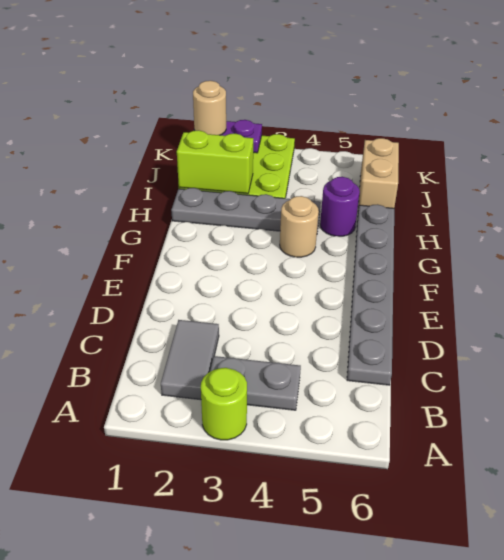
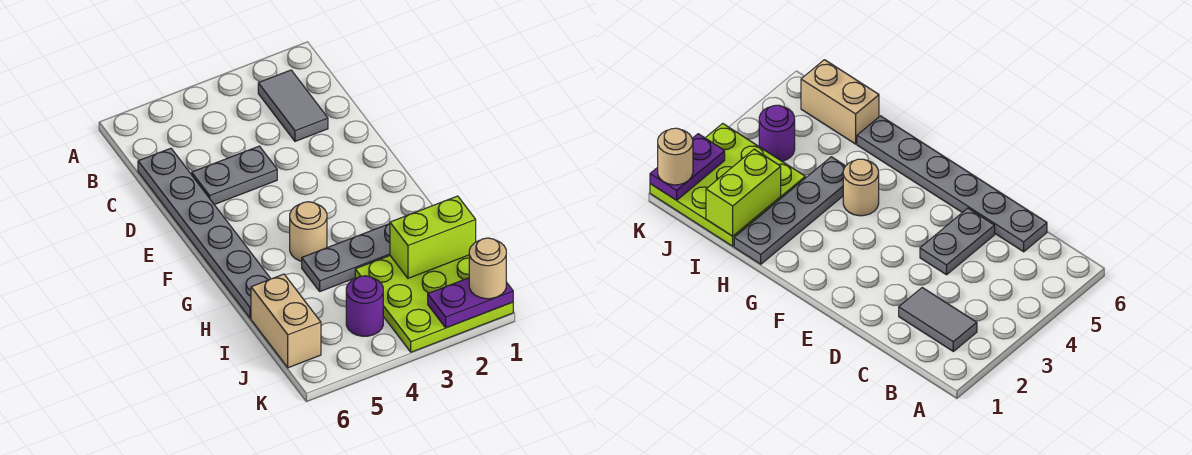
lime 1x1 round brick [201,368,247,440] -> none
grey 1x2 plate [210,356,301,410] -> grey 1x2 plate moved to [192,146,277,205]
purple 1x1 round brick [320,177,360,236] -> purple 1x1 round brick moved to [346,276,383,336]

